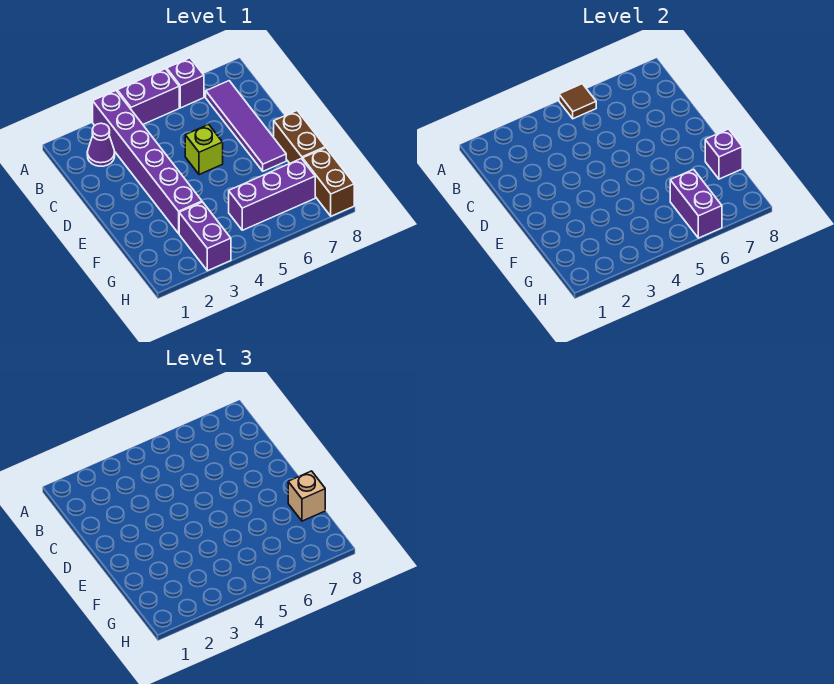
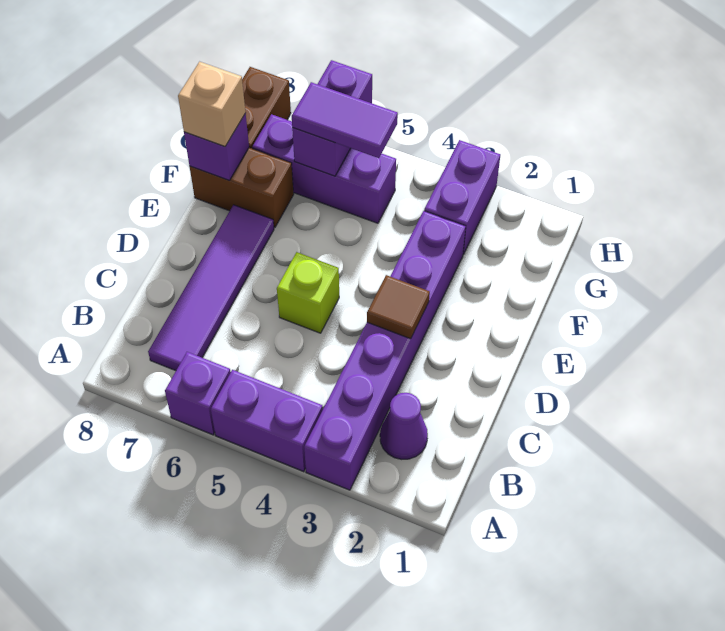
brown 1x1 tile [559,84,596,119] -> brown 1x1 tile moved to [367,275,430,339]
brown 1x2 brick [274,111,325,163] -> brown 1x2 brick turned to [190,148,294,228]
none -> purple 1x2 tile [292,82,398,158]

